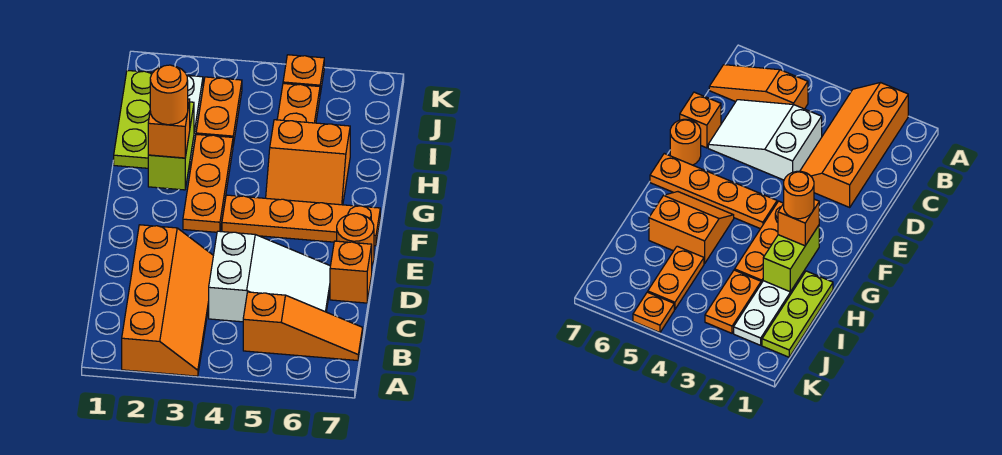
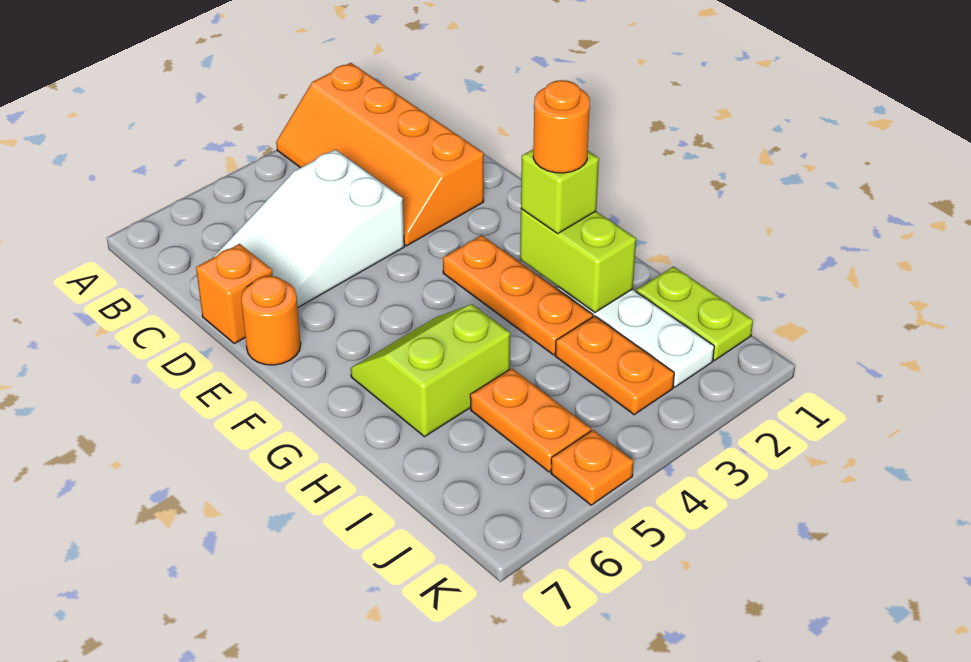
orange 1x3 slope [243,292,363,361] -> none
orange 1x4 plate [222,195,380,246] -> none
orange 1x1 brick [148,99,190,158] -> lime 1x1 brick [521,150,599,233]
orange 2x2 slope [266,120,350,205] -> lime 2x2 slope [351,304,510,437]
lime 1x3 plate [114,70,152,168] -> lime 1x2 plate [636,267,753,361]

